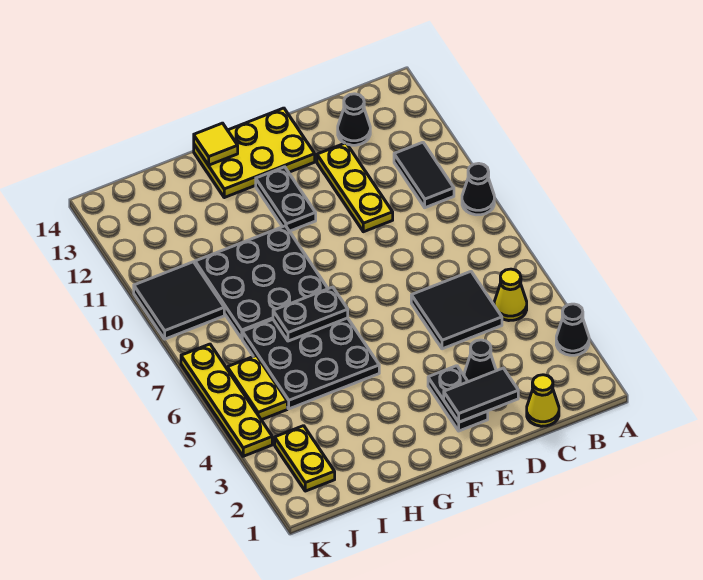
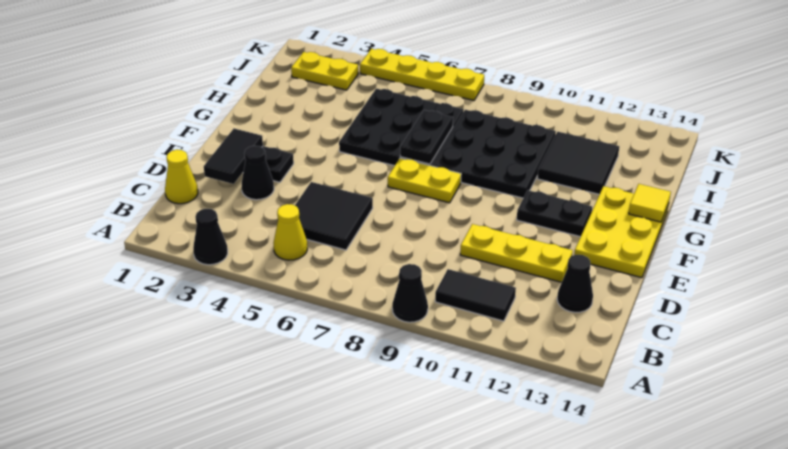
yellow 1x2 plate [227,355,287,420] -> yellow 1x2 plate moved to [388,158,461,203]
black 2x2 tile [134,262,224,339] -> black 2x2 tile moved to [537,132,619,194]

